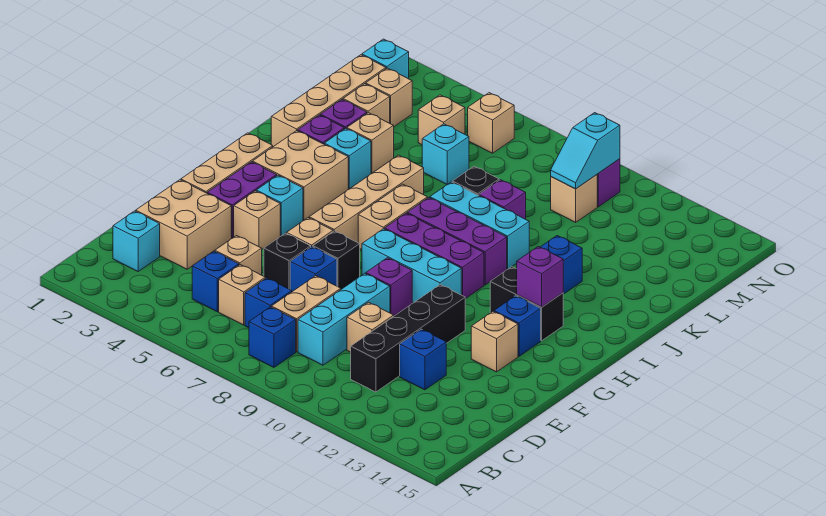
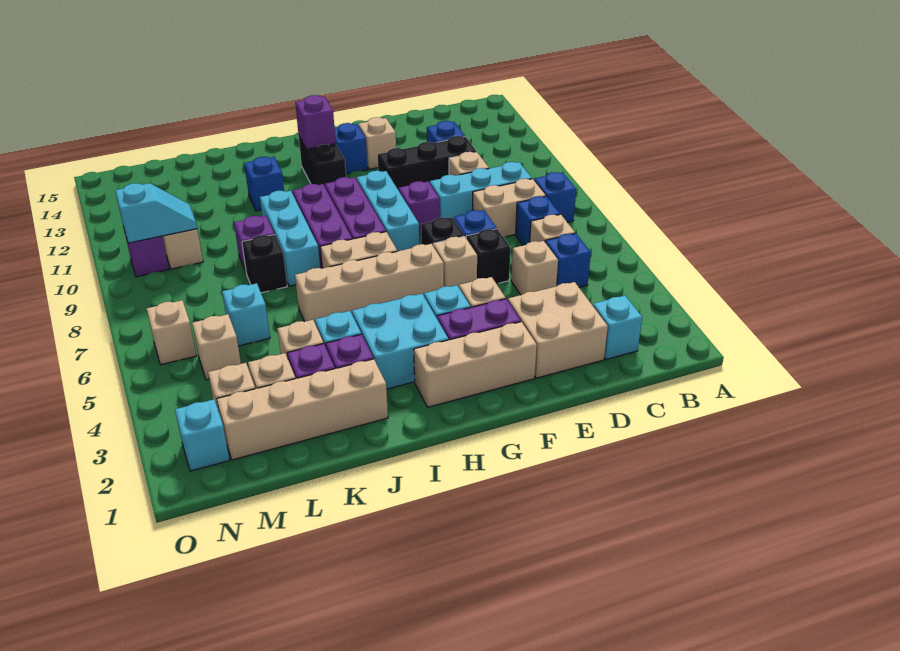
black 1x4 brick [351,285,465,392] -> black 1x3 brick [378,136,477,189]
tan 2x2 brick [253,131,348,220] -> cyan 2x2 brick [352,294,449,389]

